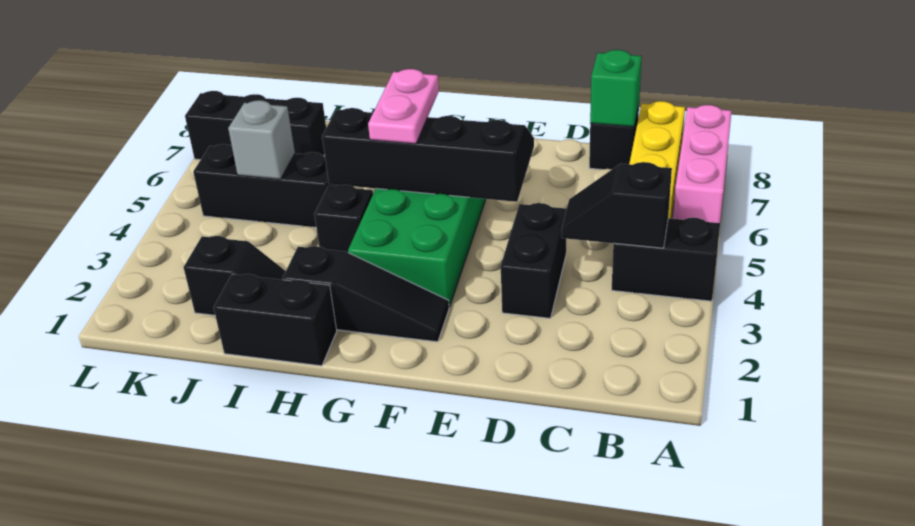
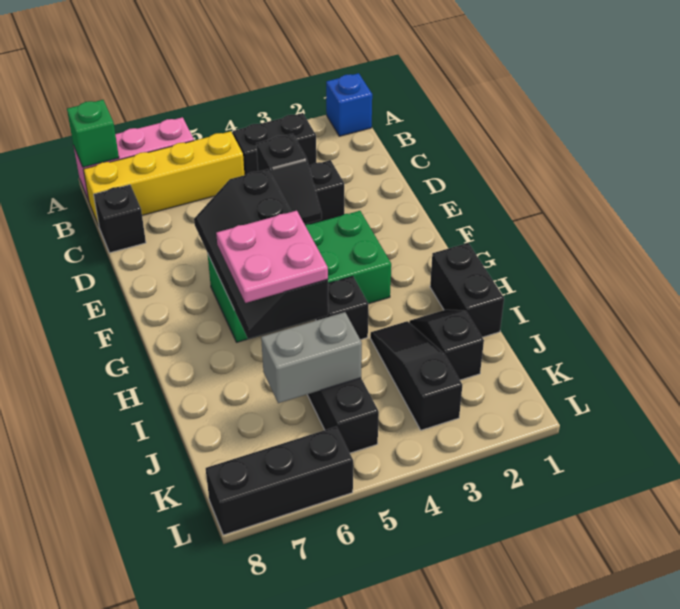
none -> blue 1x1 brick [326,73,372,136]
black 1x2 brick [612,218,720,301] -> black 1x2 brick turned to [233,113,316,175]
black 1x2 slope [561,162,672,248] -> black 1x2 slope moved to [256,134,322,224]
green 1x1 brick [590,50,642,127] -> green 1x1 brick moved to [67,100,119,167]
black 1x3 slope [282,246,449,342] -> black 1x3 slope moved to [370,321,462,430]
pink 1x2 plate [368,69,439,144] -> pink 2x2 plate [216,211,328,303]
grey 1x1 brick [228,100,295,179] -> grey 1x2 brick [261,312,362,403]
black 1x3 brick [185,91,326,160] -> black 1x3 brick turned to [206,427,353,535]

